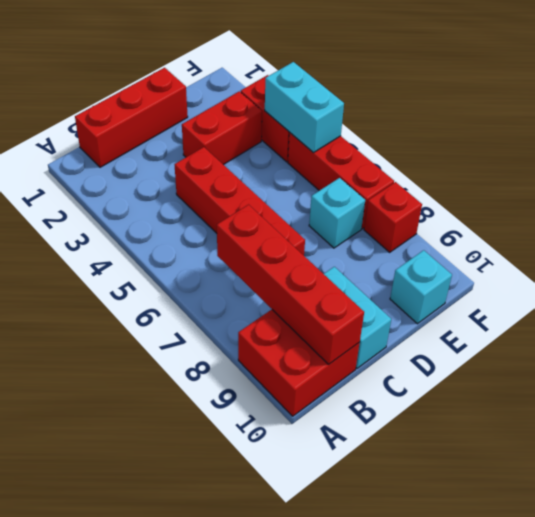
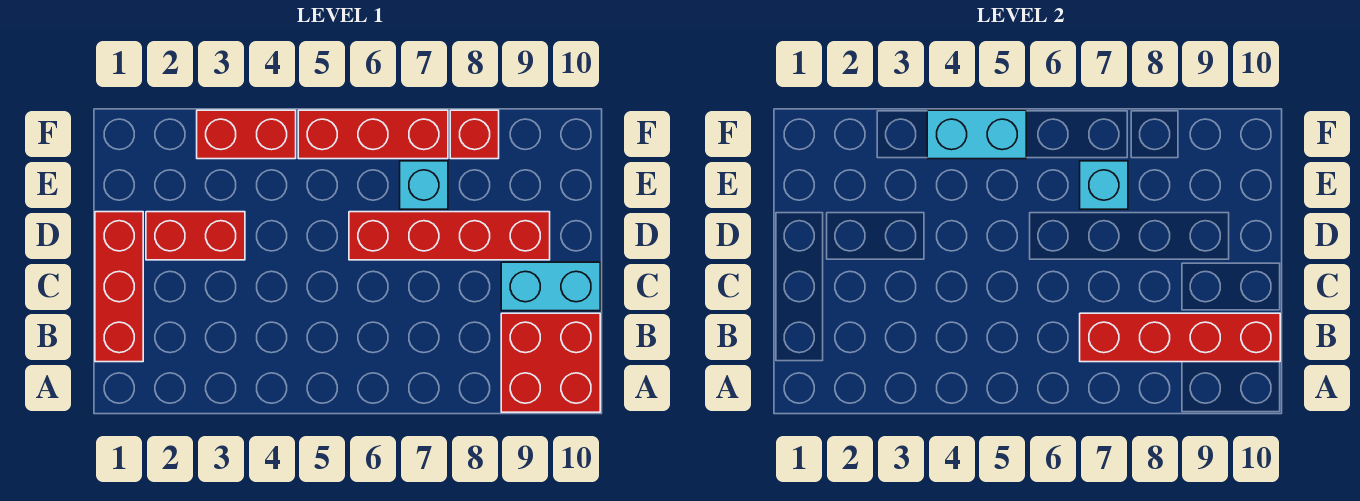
red 1x4 brick [175,147,305,255] -> red 1x4 brick moved to [349,212,550,260]
red 1x2 brick [182,91,262,165] -> red 1x2 brick turned to [146,212,245,260]
cyan 1x1 brick [390,250,452,324] -> cyan 1x1 brick moved to [1080,161,1128,209]

